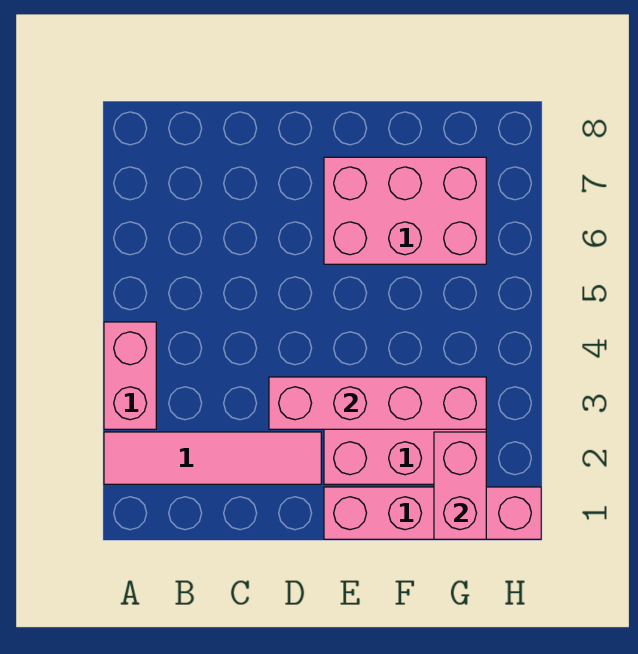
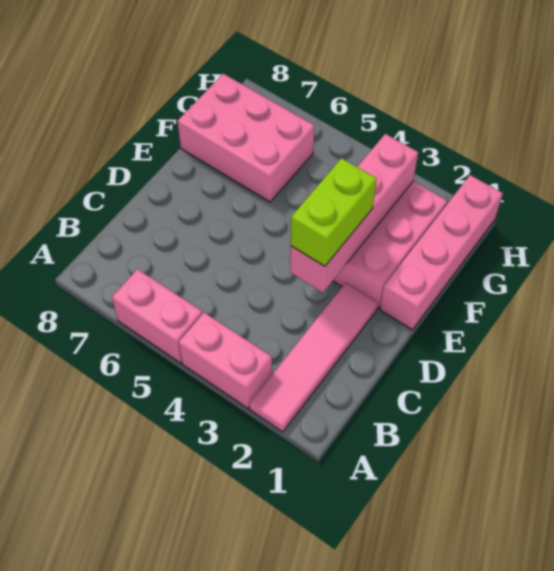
none -> lime 1x2 brick [291,158,377,266]
pink 2x3 brick [324,157,486,264] -> pink 2x3 brick turned to [178,74,314,202]
pink 1x2 brick [434,432,486,539] -> pink 1x2 brick moved to [112,269,203,363]

